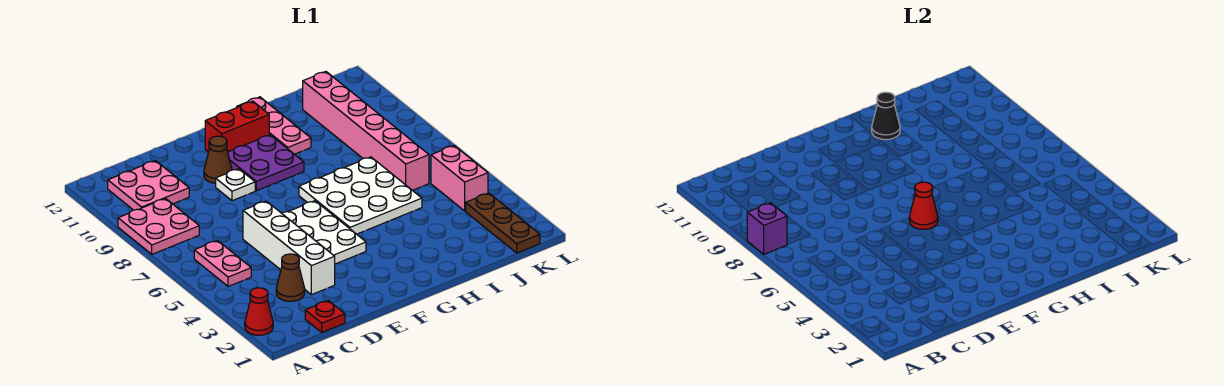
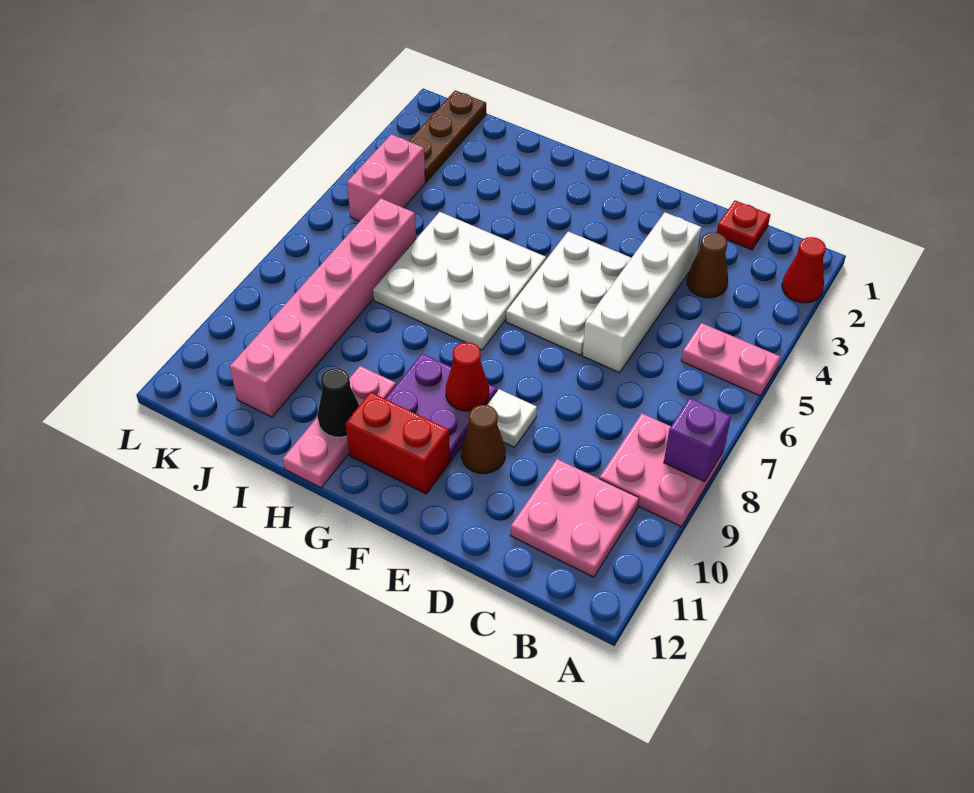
pink 1x2 plate [194,241,251,286] -> pink 1x2 plate turned to [681,323,780,396]
red 1x1 cone [909,182,938,229] -> red 1x1 cone moved to [446,342,489,411]

